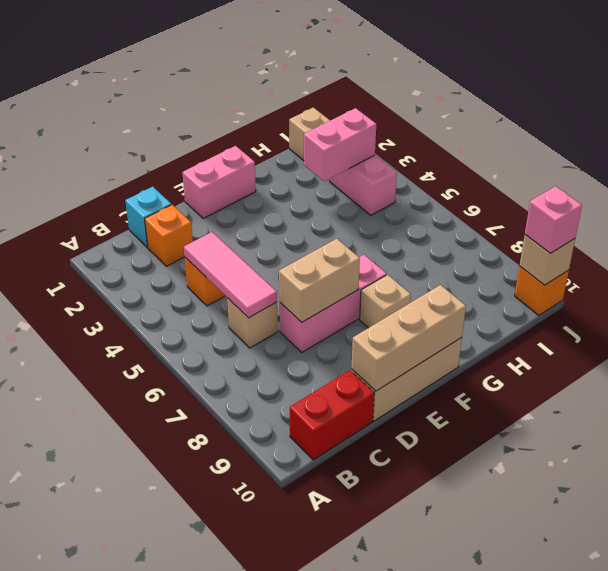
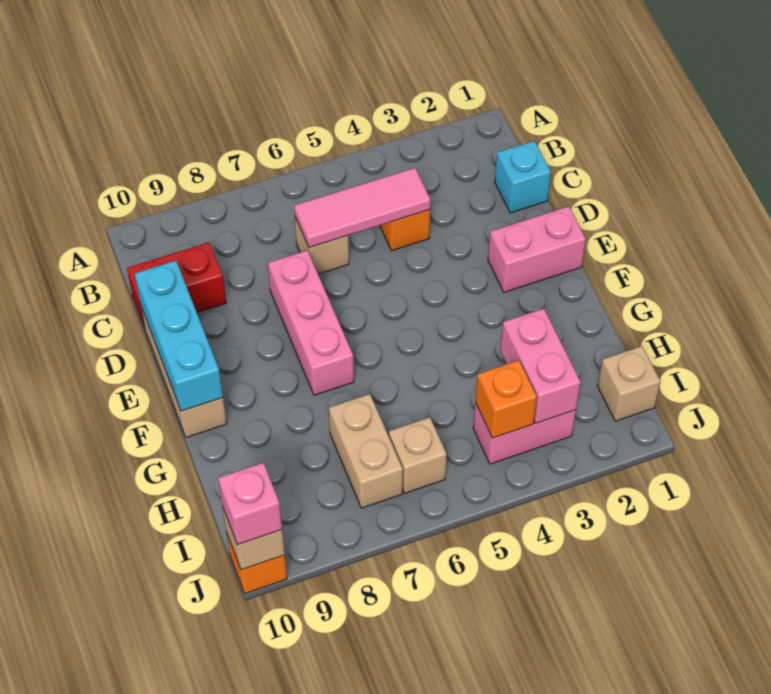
red 1x2 brick [290,370,374,460] -> red 1x2 brick turned to [127,242,226,328]
orange 1x1 brick [145,205,193,266] -> orange 1x1 brick moved to [475,360,537,438]
tan 1x2 brick [279,239,360,322] -> tan 1x2 brick moved to [329,394,403,508]
tan 1x3 brick [352,285,466,391] -> cyan 1x3 brick [135,261,223,411]
pink 1x2 brick [182,146,256,218] -> pink 1x2 brick turned to [488,207,586,292]
tan 1x1 brick [360,275,411,328] -> tan 1x1 brick moved to [389,417,447,493]

